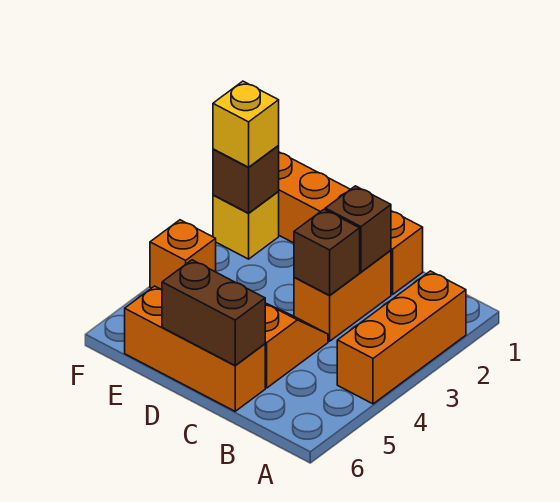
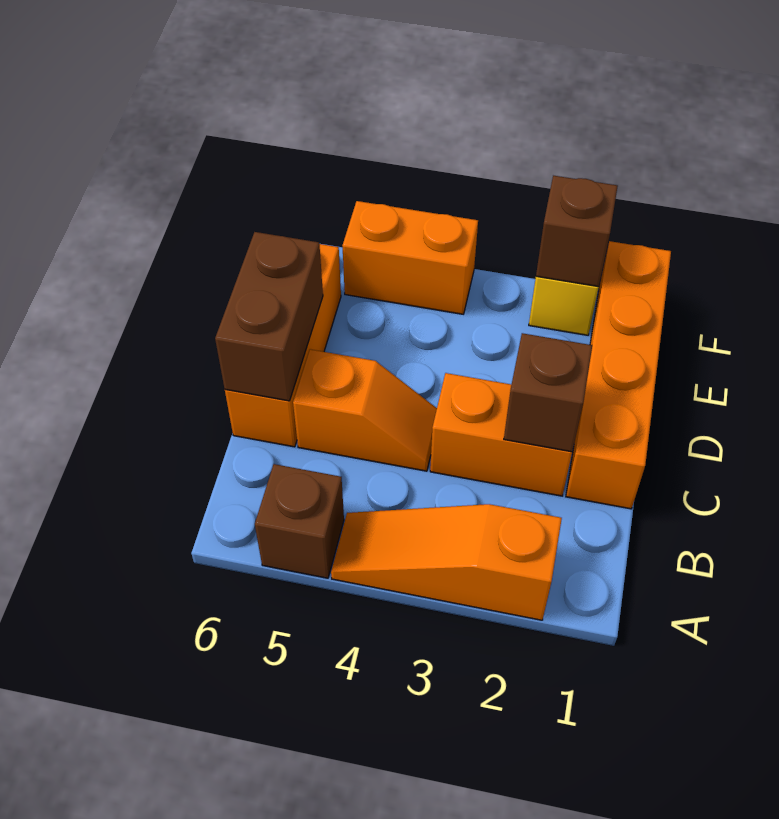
orange 1x3 brick [337,271,466,404] -> orange 1x3 slope [331,504,562,620]
brown 1x1 brick [294,210,360,295] -> brown 1x1 brick moved to [255,464,344,578]
yellow 1x1 brick [213,81,279,167] -> none
orange 1x1 brick [150,220,216,290] -> orange 1x2 brick [342,201,478,314]

